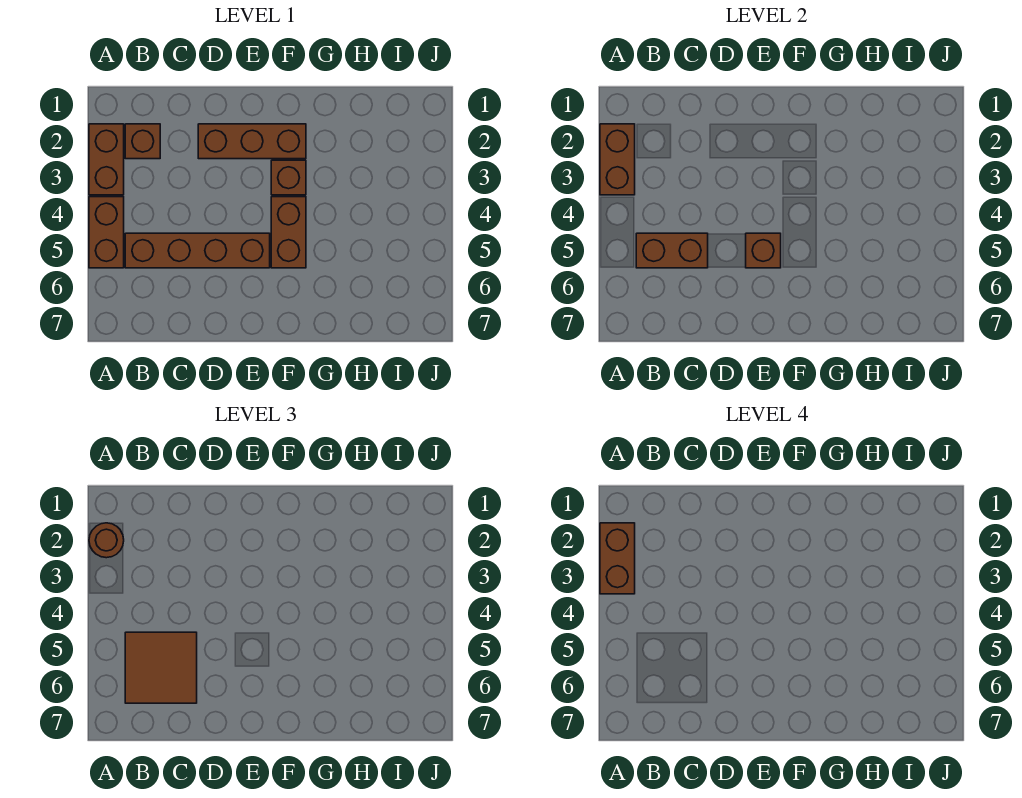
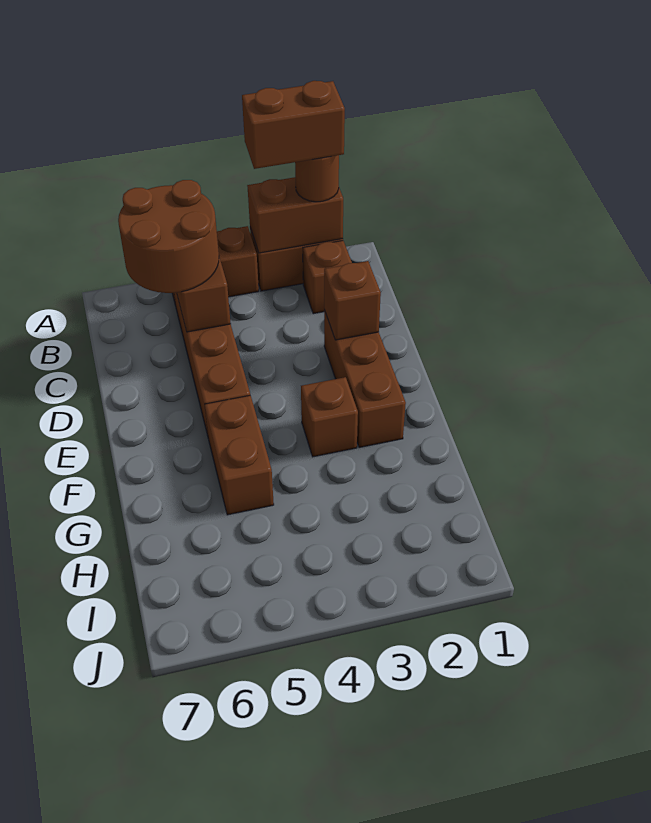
brown 2x2 tile [125,632,197,703] -> brown 2x2 round brick [118,180,219,293]
brown 1x1 brick [746,233,781,268] -> brown 1x1 brick moved to [324,261,381,340]
brown 1x2 brick [271,197,306,268] -> brown 1x2 brick turned to [205,395,274,515]

